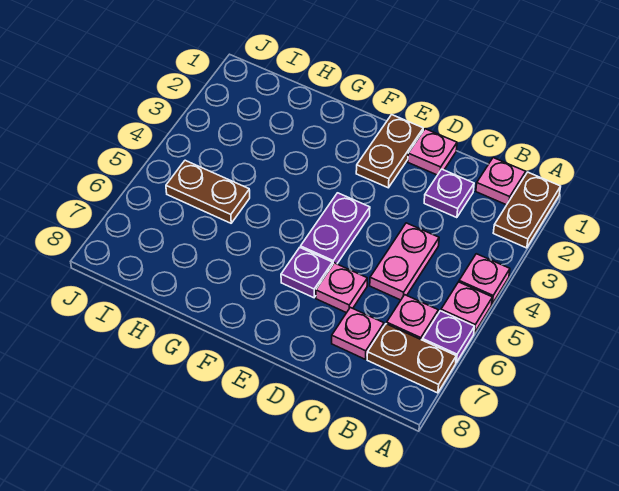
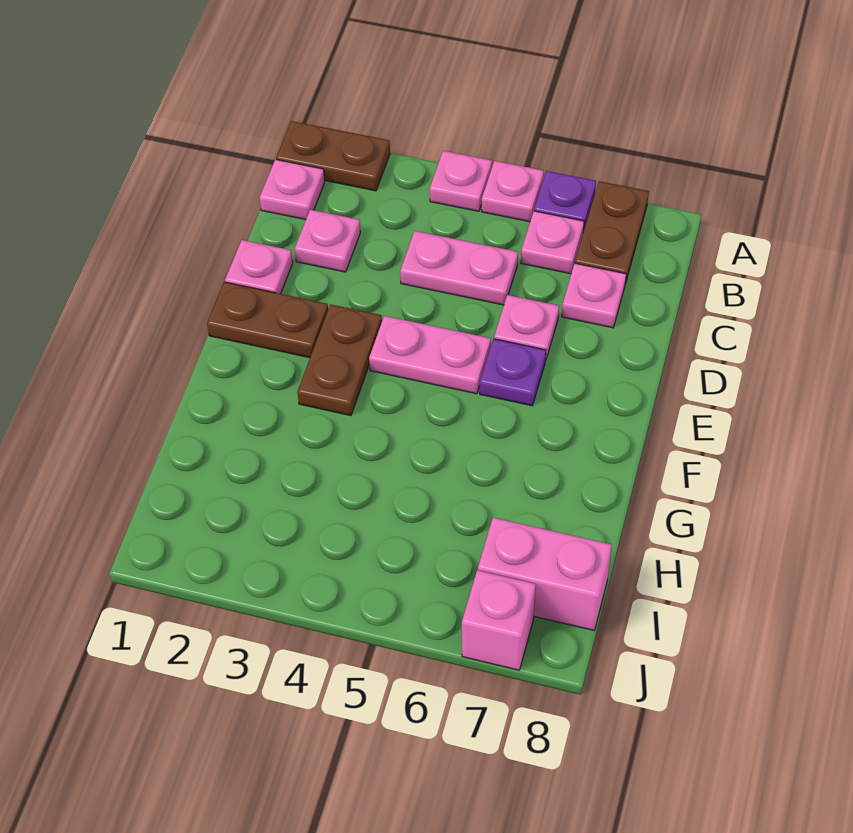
purple 1x1 plate [424,169,474,218] -> pink 1x1 plate [295,210,360,272]
purple 1x2 plate [301,193,370,265] -> pink 1x2 plate [369,316,491,394]
brown 1x2 plate [166,160,250,223] -> brown 1x2 plate moved to [297,304,382,416]
none -> pink 1x2 brick [478,518,612,630]
none -> pink 1x1 brick [462,570,536,670]

